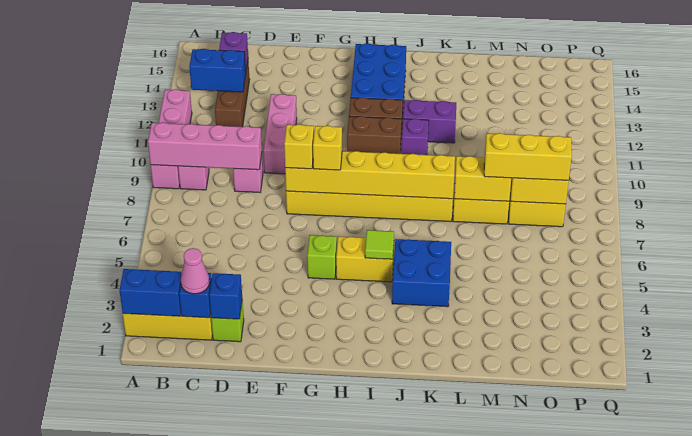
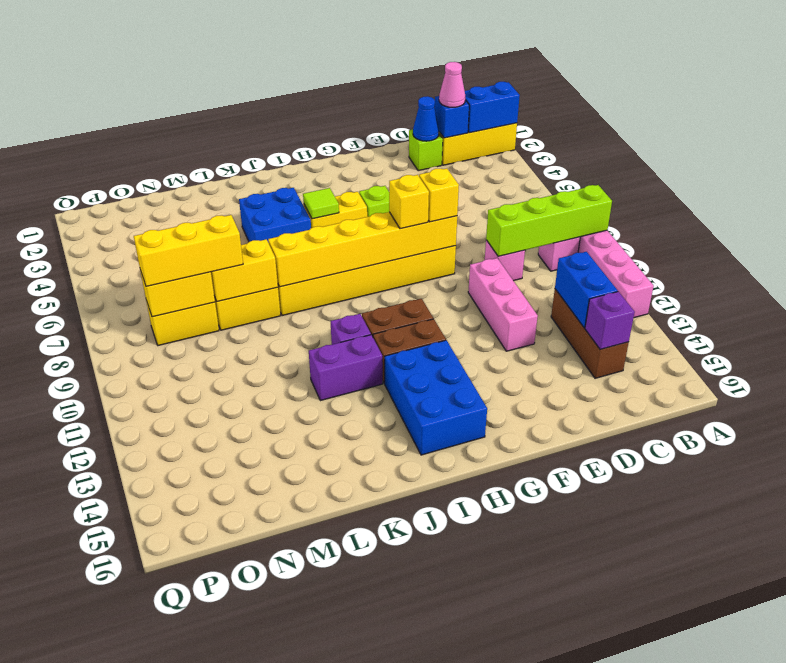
pink 1x4 brick [148,123,262,170] -> lime 1x4 brick [486,185,612,256]
blue 1x2 brick [189,49,246,92] -> blue 1x2 brick turned to [555,252,618,328]
blue 1x1 brick [209,273,242,319] -> blue 1x1 cone [413,96,439,141]

